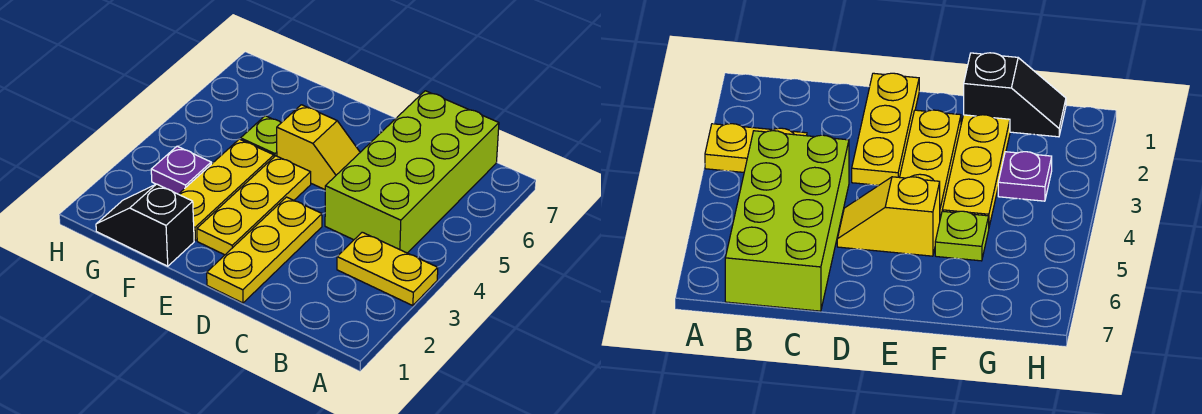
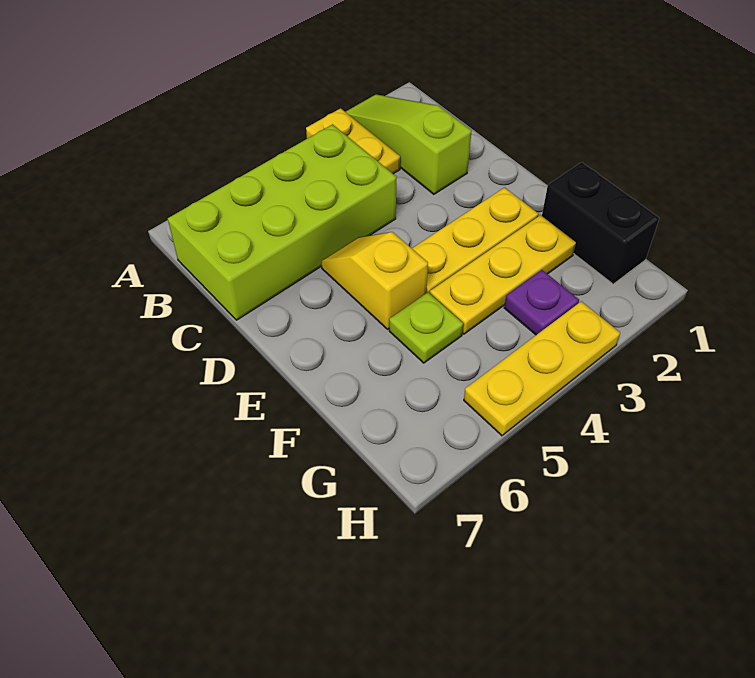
none -> lime 1x3 slope [346,94,472,194]
yellow 1x3 plate [207,197,322,303] -> yellow 1x3 plate moved to [464,301,620,436]
black 1x2 slope [96,184,194,266] -> black 1x2 brick [542,162,659,284]

